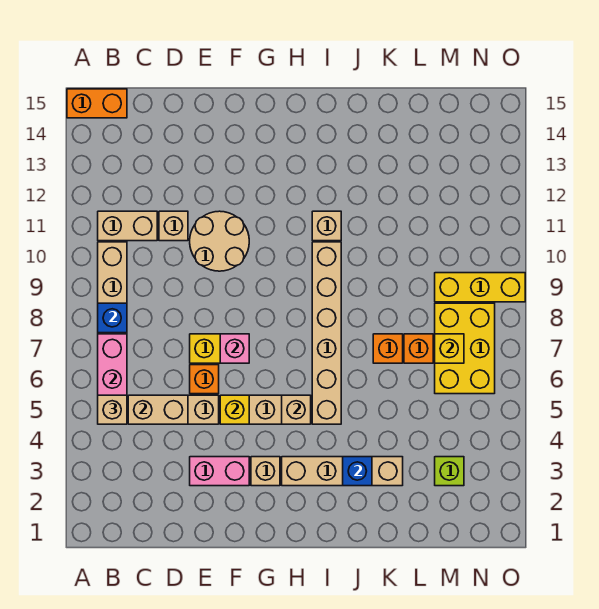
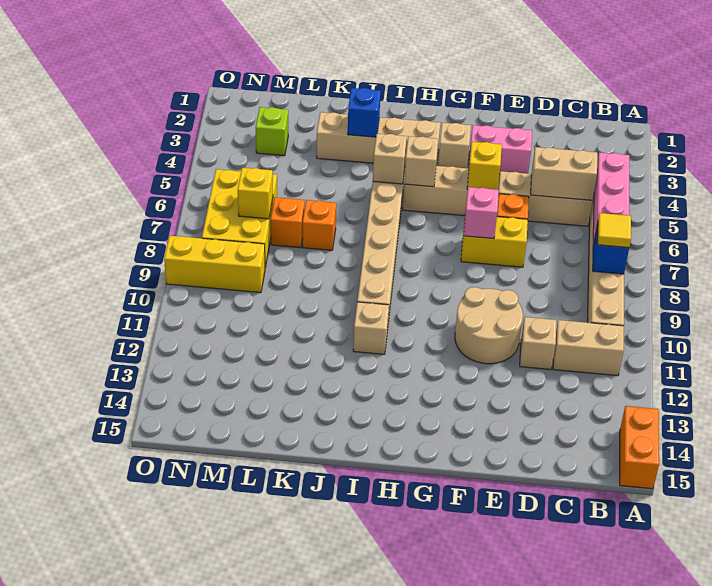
orange 1x2 brick [67,89,127,118] -> orange 1x2 brick turned to [620,406,659,489]
tan 1x1 brick [98,395,127,424] -> tan 1x1 brick moved to [373,134,407,184]
none -> yellow 1x1 tile [598,213,631,248]

